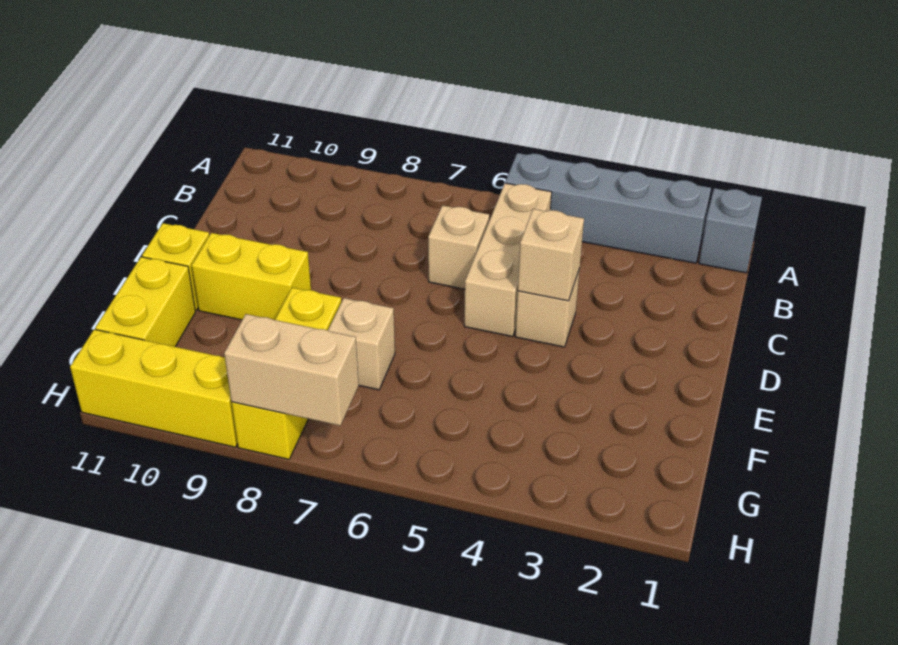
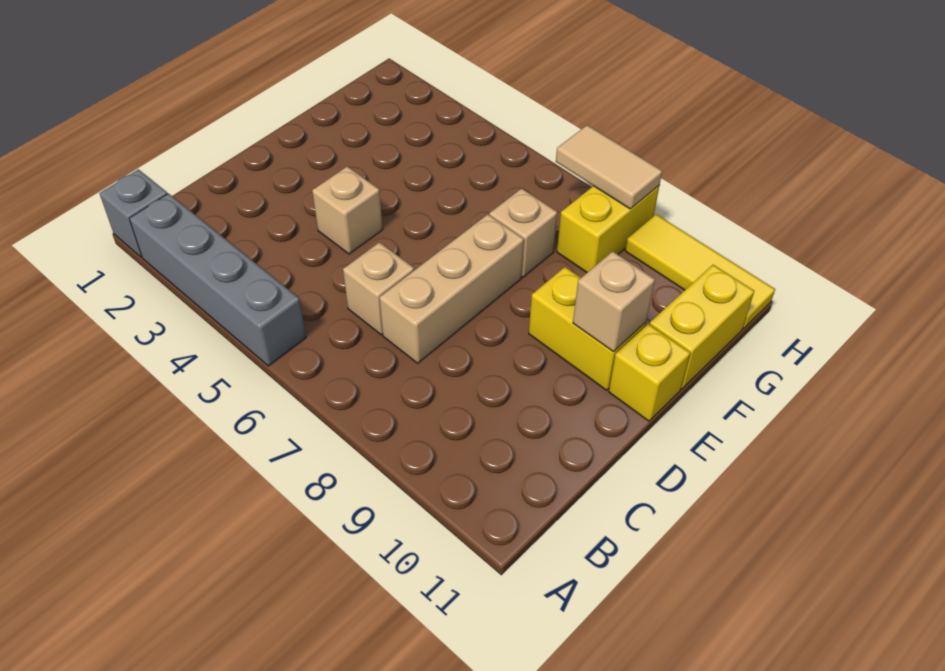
tan 1x3 brick [464,183,552,337] -> tan 1x3 brick moved to [380,214,524,363]
tan 1x1 brick [518,209,584,301] -> tan 1x1 brick moved to [573,251,655,352]
yellow 1x3 brick [232,288,341,459] -> yellow 1x2 brick [557,186,659,272]
tan 1x2 brick [224,314,359,426] -> tan 1x2 tile [556,125,662,209]
yellow 1x3 brick [70,329,238,447] -> yellow 1x3 tile [625,214,775,329]

